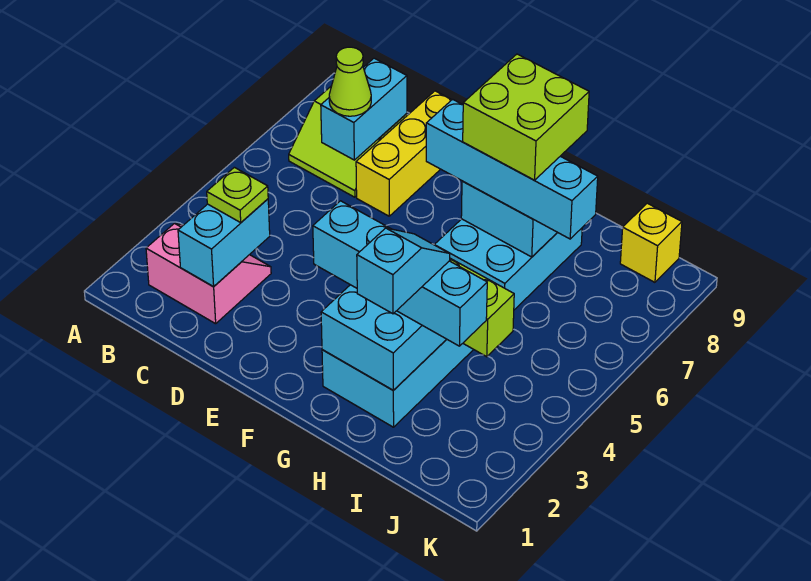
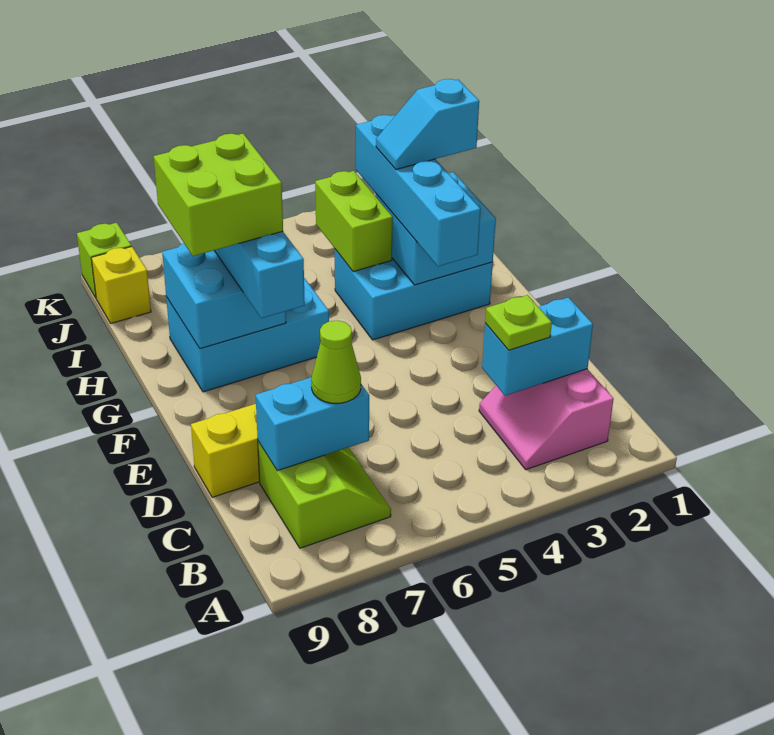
none -> lime 1x1 brick [77,223,131,298]

